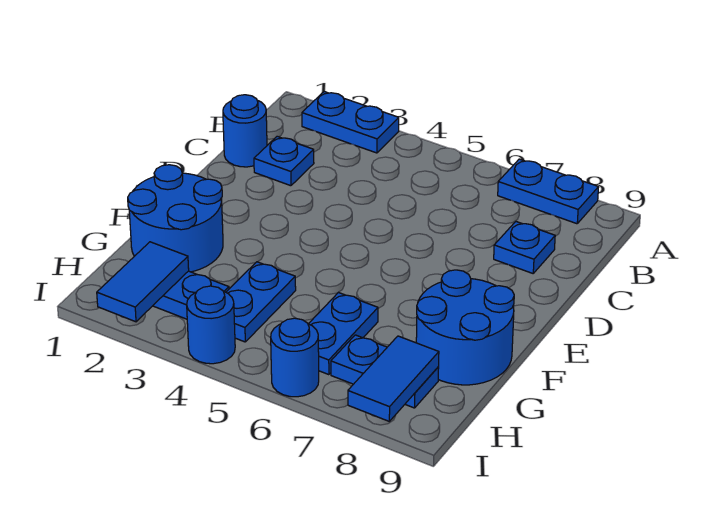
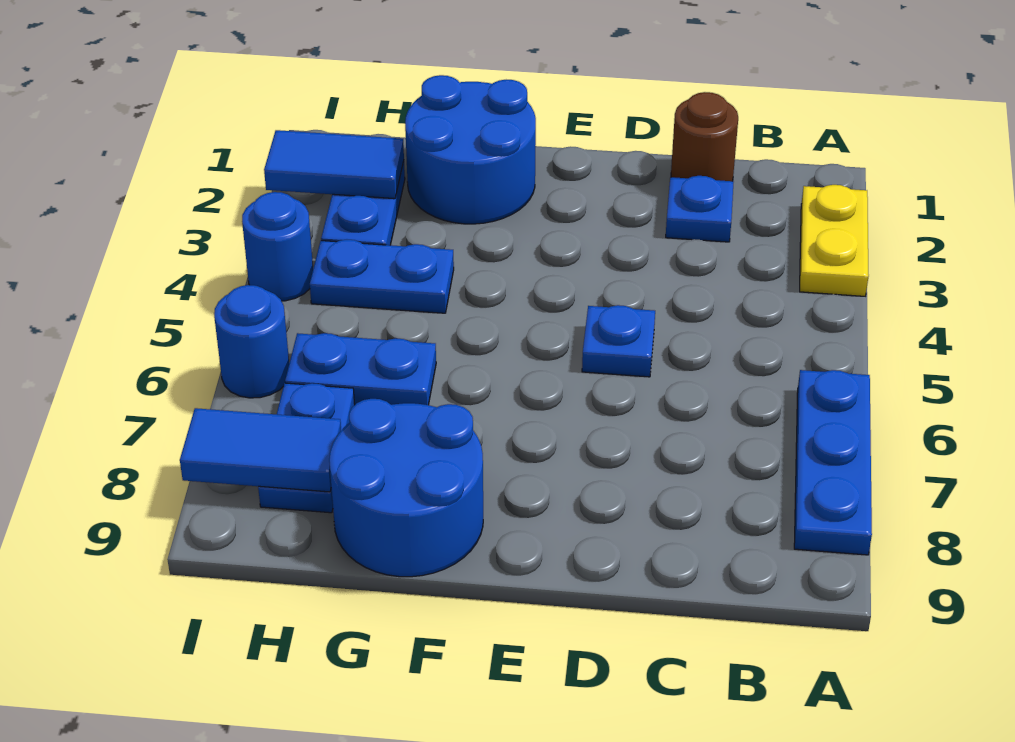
blue 1x2 plate [302,92,399,153] -> yellow 1x2 plate [800,185,869,296]
blue 1x2 plate [498,159,599,224] -> blue 1x3 plate [794,370,872,555]
blue 1x1 round brick [223,95,267,167] -> brown 1x1 round brick [671,92,738,181]
blue 1x1 plate [494,222,555,273] -> blue 1x1 plate moved to [582,305,655,377]

